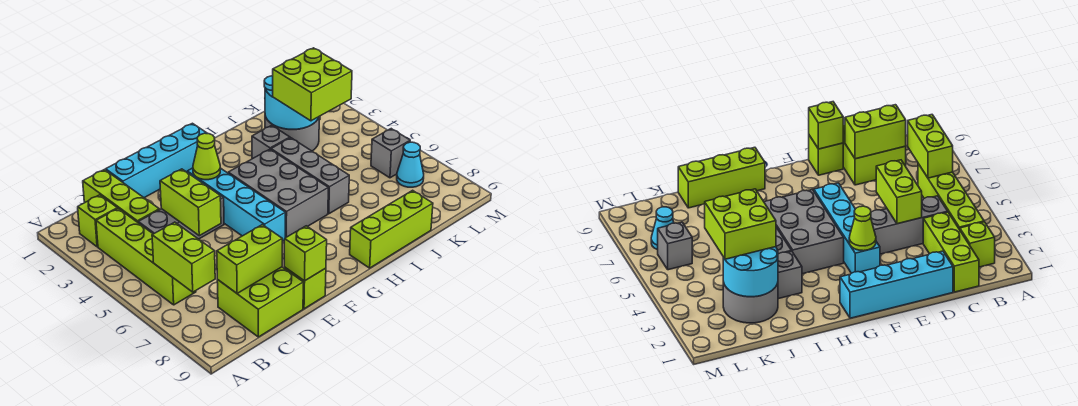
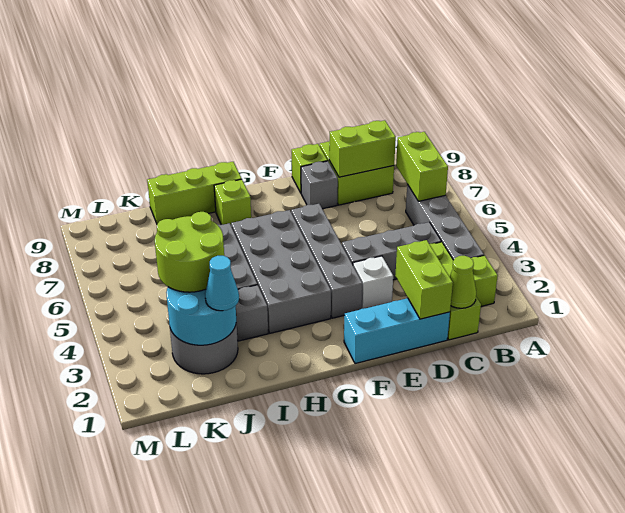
lime 1x4 brick [96,208,196,305] -> grey 1x4 brick [406,185,484,260]
cyan 1x4 brick [106,123,208,198] -> cyan 1x3 brick [344,298,450,364]
lime 1x2 brick [160,169,221,236] -> lime 1x2 brick moved to [395,240,453,319]
none -> white 1x1 brick [353,256,393,309]
lime 1x1 brick [284,226,327,281] -> lime 1x1 brick moved to [214,179,251,225]
cyan 1x4 brick [187,168,285,241] -> grey 1x4 brick [291,204,362,318]
lime 1x1 cone [193,133,220,180] -> lime 1x1 cone moved to [450,256,476,308]
grey 2x3 brick [228,149,328,238] -> grey 2x4 brick [231,210,331,333]
lime 2x2 brick [273,48,352,121] -> lime 2x2 round brick [155,212,224,292]
grey 1x1 brick [371,129,410,178] -> grey 1x1 brick moved to [301,161,338,209]
cyan 1x1 cone [397,142,424,187] -> cyan 1x1 cone moved to [205,256,239,311]

